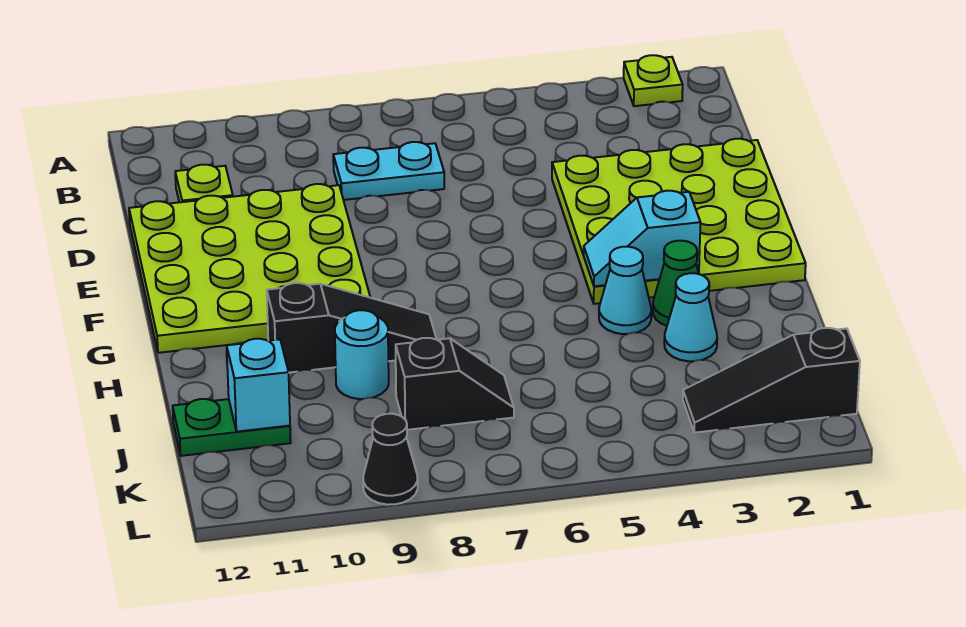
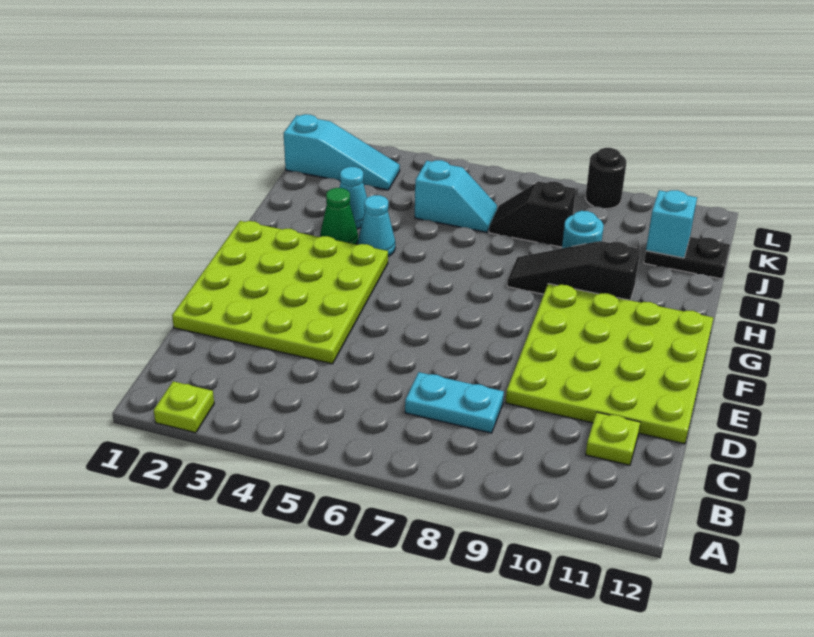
cyan 1x2 slope [584,191,701,286] -> cyan 1x2 slope moved to [415,160,497,232]
green 1x2 plate [173,399,291,456] -> black 1x2 plate [644,237,730,279]
black 1x3 slope [683,328,860,433] -> cyan 1x3 slope [284,114,400,190]
black 1x1 cone [363,414,418,505] -> black 1x1 round brick [585,148,626,209]

